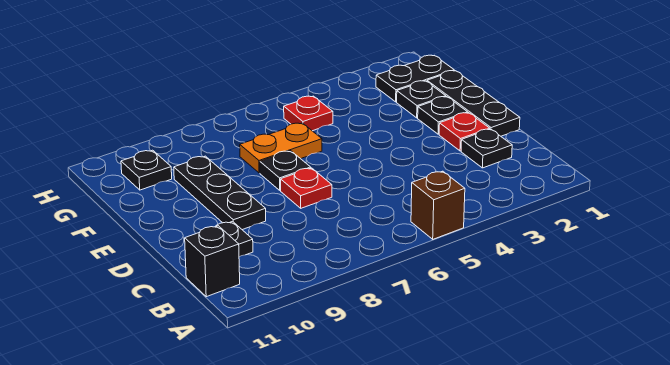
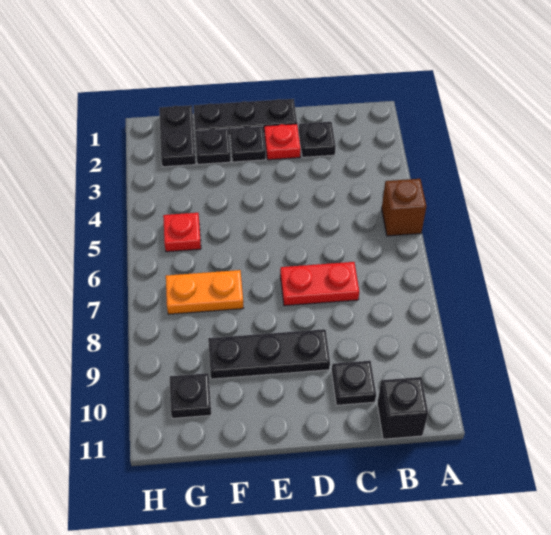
red 1x1 plate [281,168,332,208] -> red 1x2 plate [280,262,359,306]
black 1x1 plate [260,151,311,190] -> none
orange 1x2 plate [240,123,322,173] -> orange 1x2 plate turned to [166,270,243,314]

